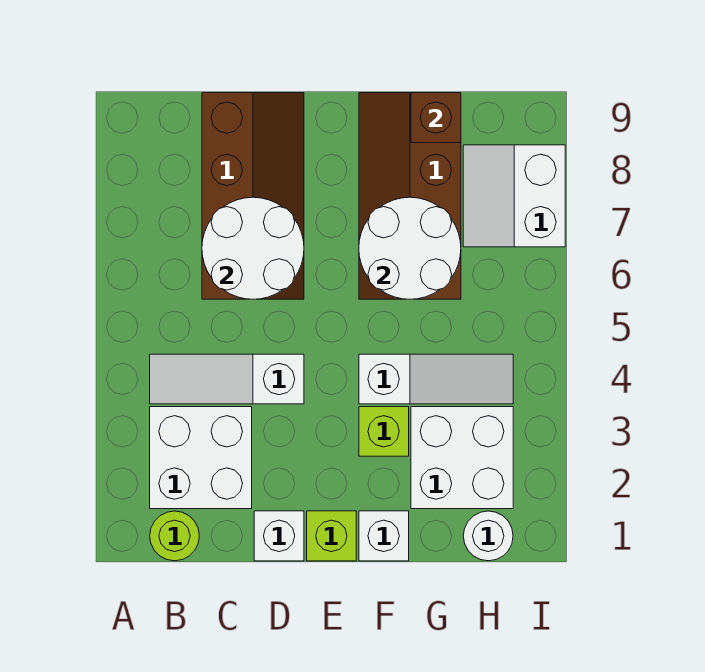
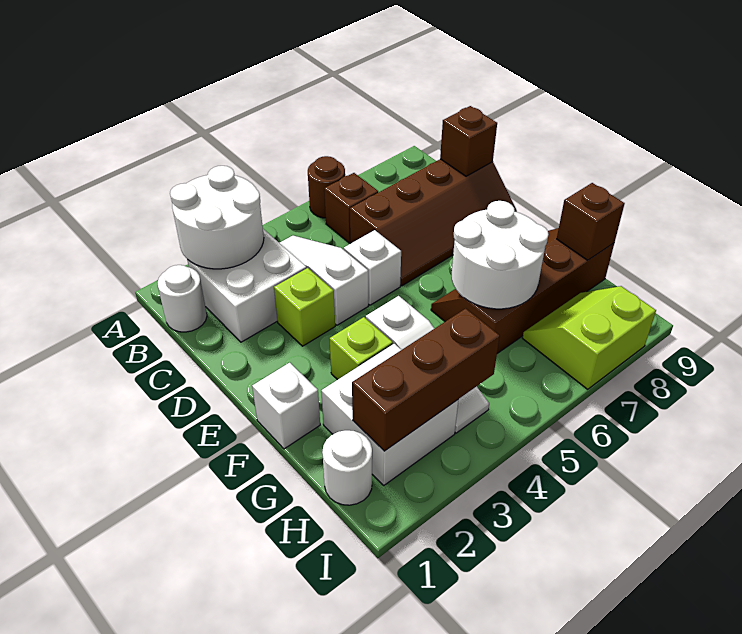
none -> brown 1x1 round brick [308,156,345,218]
lime 1x1 round brick [150,511,199,561] -> white 1x1 round brick [158,265,207,332]
none -> brown 1x1 brick [324,173,378,243]
white 2x2 round brick [202,197,304,299] -> white 2x2 round brick moved to [170,166,264,269]
none -> brown 1x1 brick [440,106,497,176]
white 1x1 brick [254,511,304,561] -> white 1x1 brick moved to [344,230,401,305]
lime 1x1 brick [307,511,356,561] -> lime 1x1 brick moved to [274,268,335,346]
none -> brown 1x3 brick [352,309,500,451]
white 2x2 slope [463,145,565,247] -> lime 2x2 slope [523,286,656,389]

